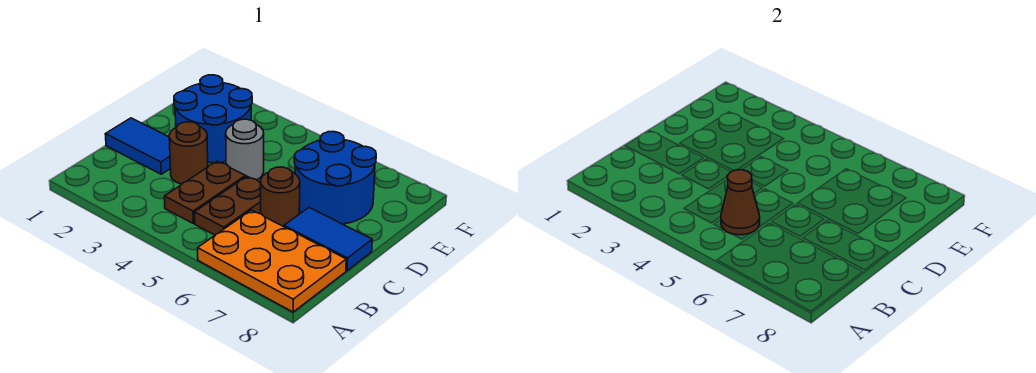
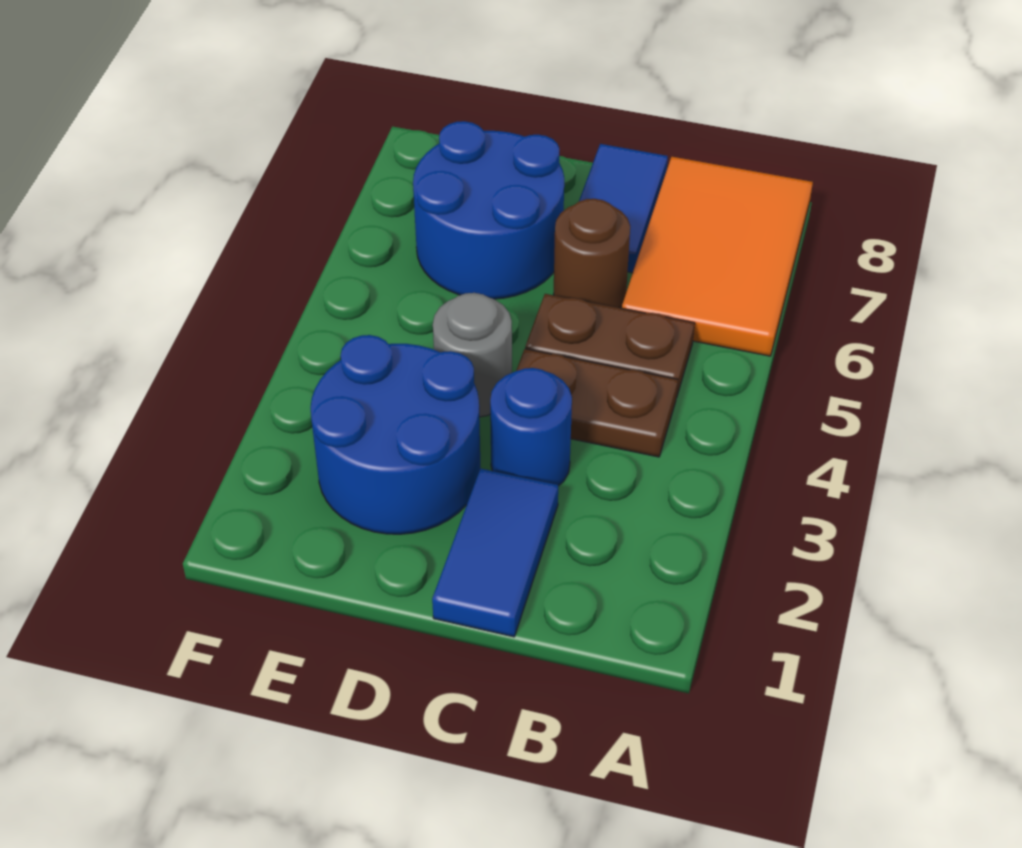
orange 2x3 plate [198,210,346,312] -> orange 2x3 tile [622,157,813,356]
brown 1x1 cone [721,170,760,235] -> none
brown 1x1 round brick [169,122,208,184] -> blue 1x1 round brick [490,368,572,486]

